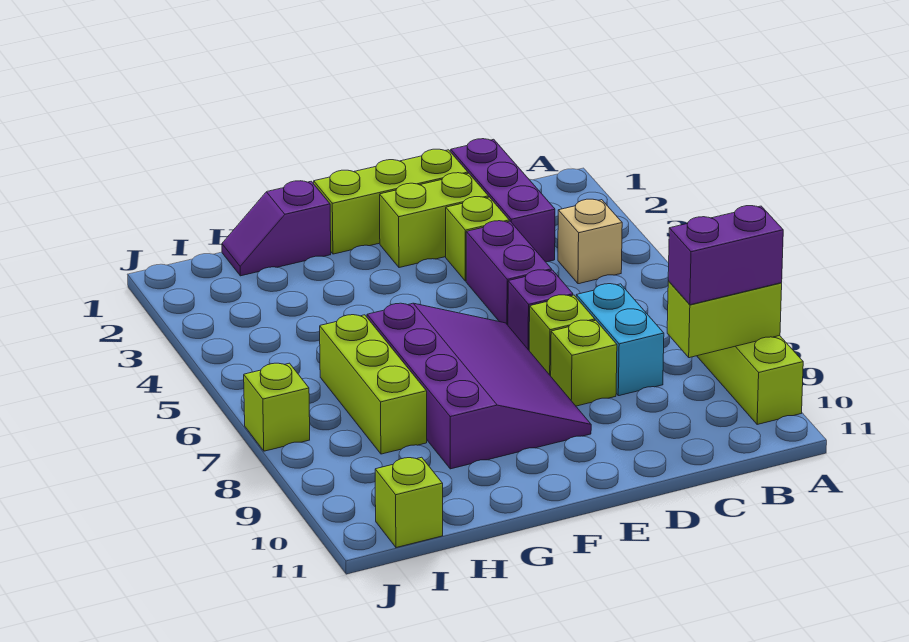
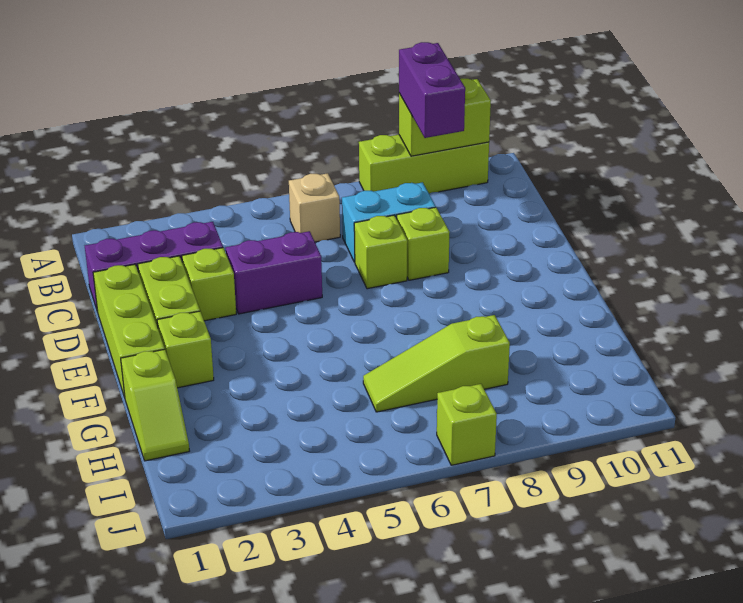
lime 1x2 brick [667,281,782,358] -> lime 1x2 brick turned to [399,79,491,156]
tan 1x1 brick [558,199,622,284] -> tan 1x1 brick moved to [289,173,340,242]
purple 1x1 brick [508,270,573,350] -> none
purple 3x4 slope [367,303,591,469] -> none
purple 1x2 slope [222,181,331,276] -> lime 1x2 slope [121,349,189,461]
lime 1x3 brick [320,315,427,454] -> lime 1x3 slope [363,315,510,412]
lime 1x1 brick [375,457,443,548] -> lime 1x1 brick moved to [157,311,214,388]

